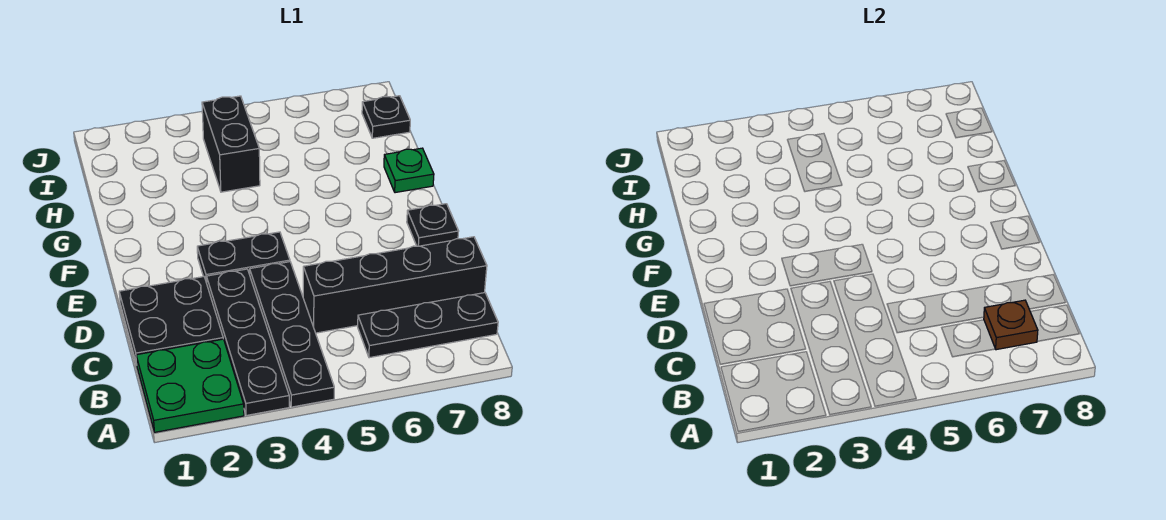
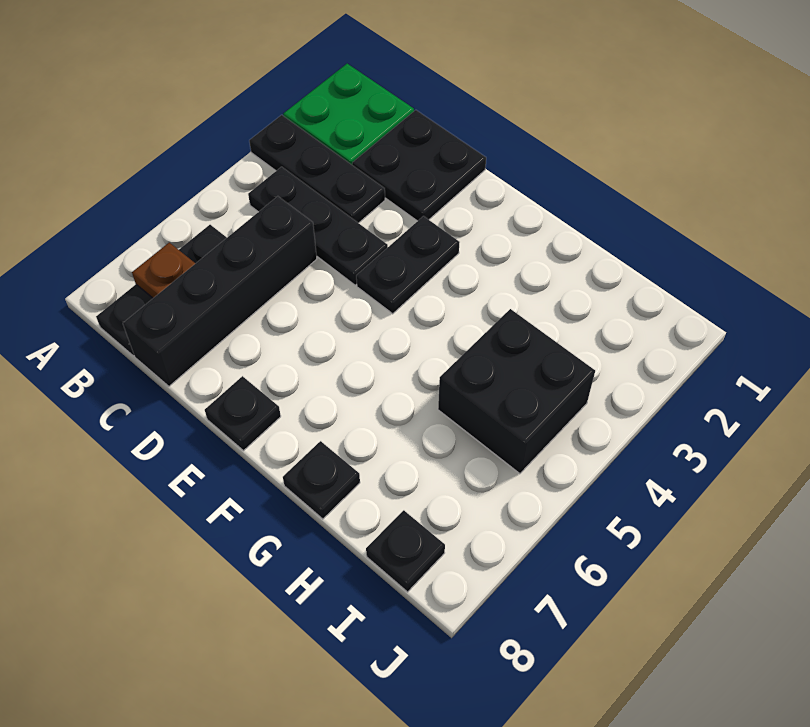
black 1x4 plate [206,269,289,415] -> black 1x3 plate [249,115,385,223]
black 1x4 plate [250,262,334,407] -> black 1x3 plate [248,167,388,285]
green 1x1 plate [384,148,434,193] -> black 1x1 plate [283,441,360,519]
black 1x2 brick [202,96,260,192] -> black 2x2 brick [438,309,595,474]

